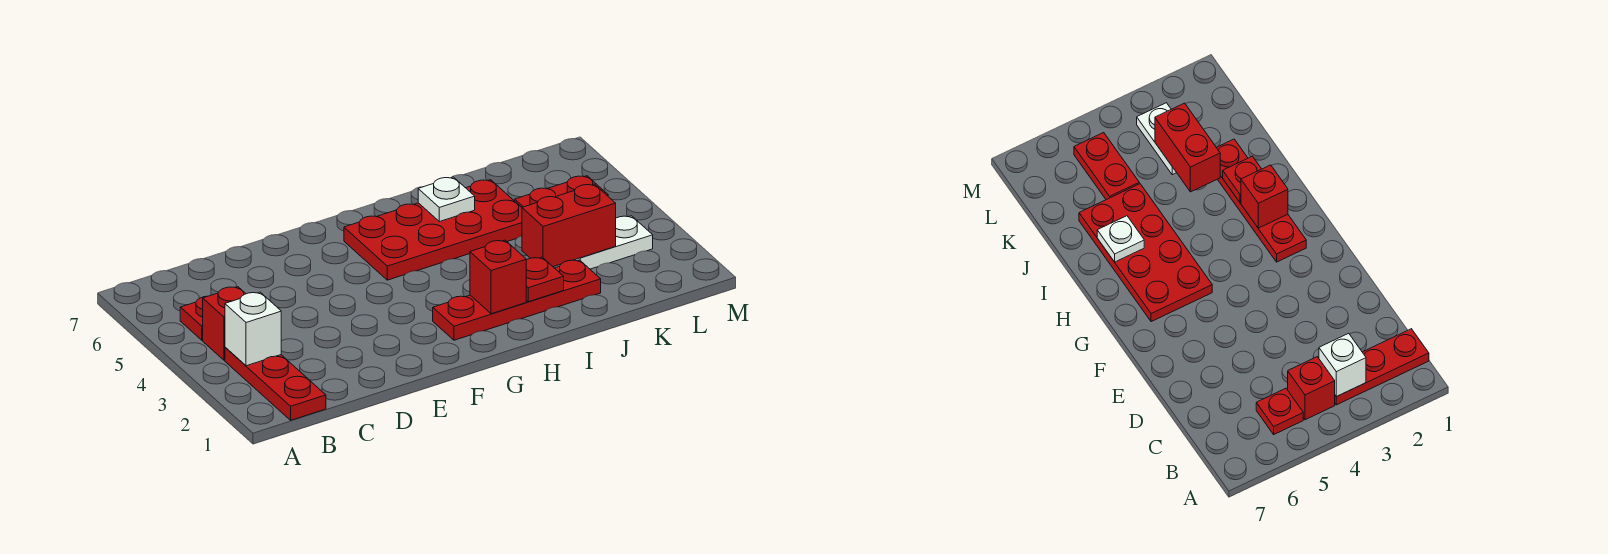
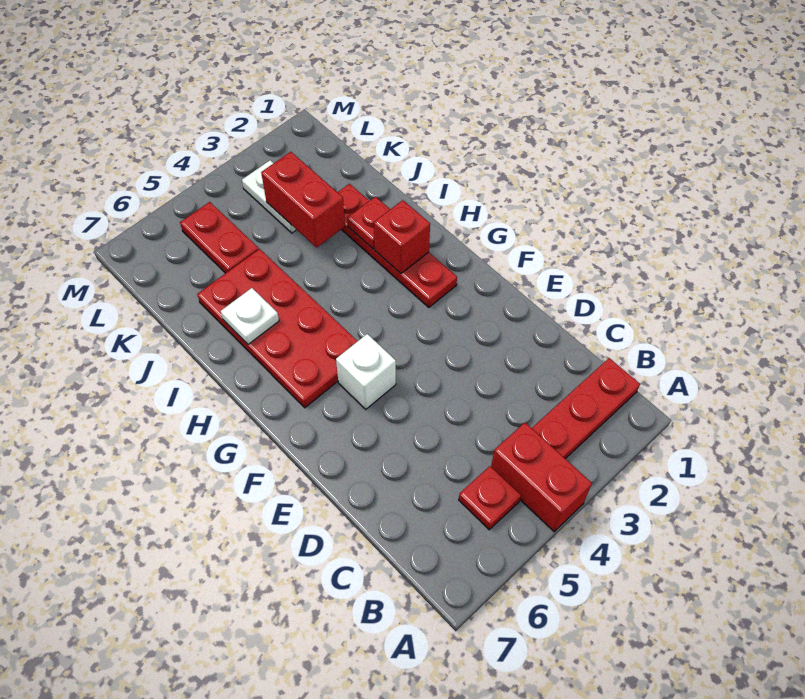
white 1x1 brick [225,292,281,366] -> white 1x1 brick moved to [336,334,396,409]
red 1x1 brick [203,287,246,360] -> red 1x2 brick [491,423,592,532]

